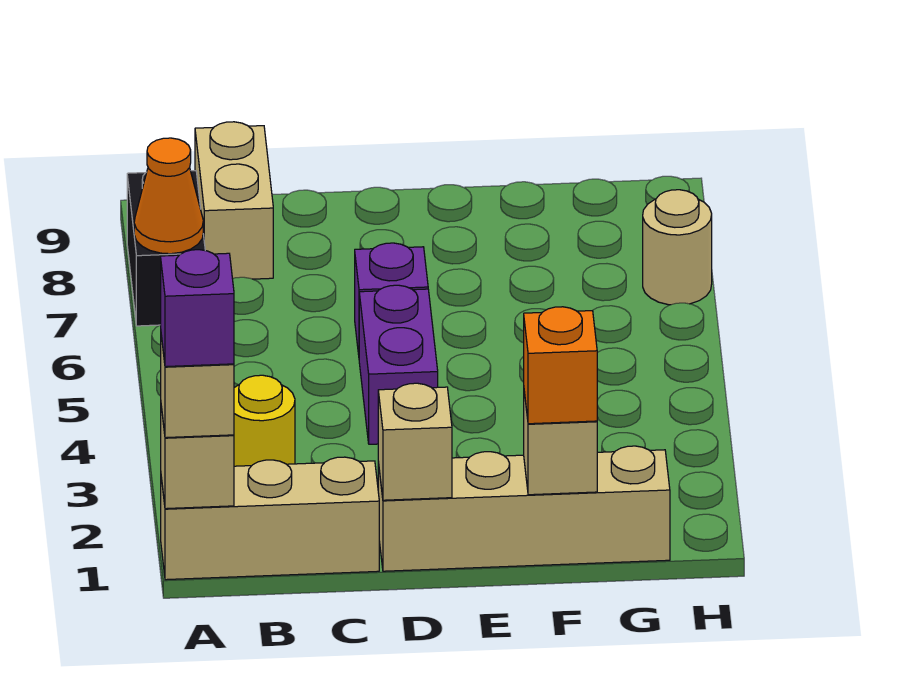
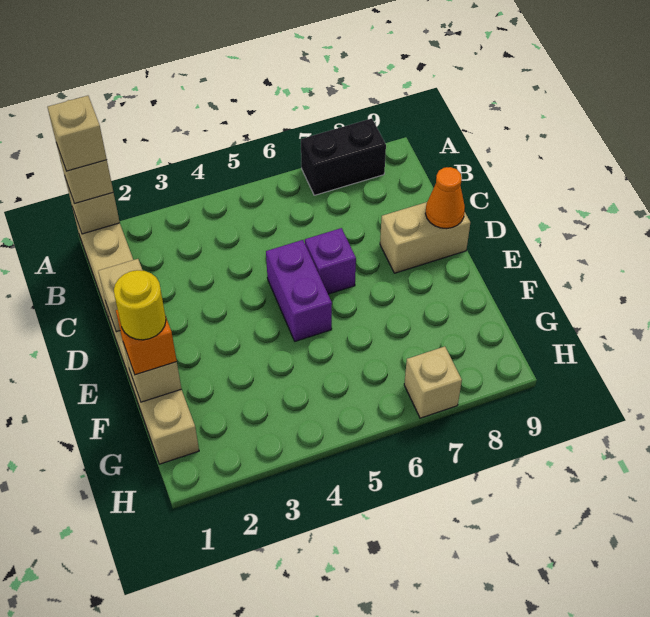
purple 1x1 brick [161,250,234,367] -> tan 1x1 brick [47,96,107,171]
orange 1x1 cone [134,138,203,254] -> orange 1x1 cone moved to [425,167,465,229]
yellow 1x1 round brick [234,375,295,466] -> yellow 1x1 round brick moved to [114,270,166,340]
tan 1x2 brick [195,122,273,279] -> tan 1x2 brick moved to [380,202,470,273]
purple 1x2 brick [359,285,438,444] -> purple 1x2 brick turned to [266,240,332,341]
tan 1x1 round brick [643,190,712,305] -> tan 1x1 brick [404,346,462,418]

